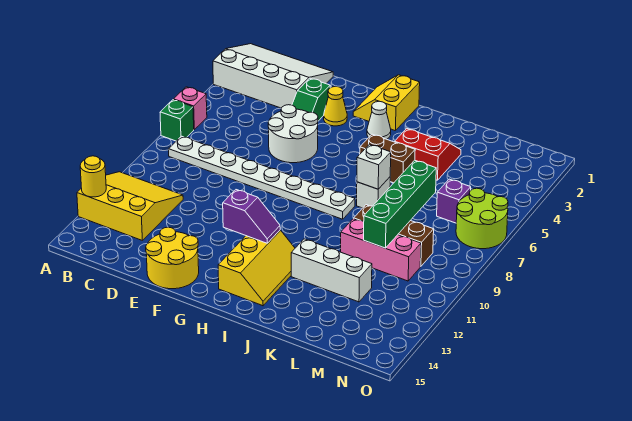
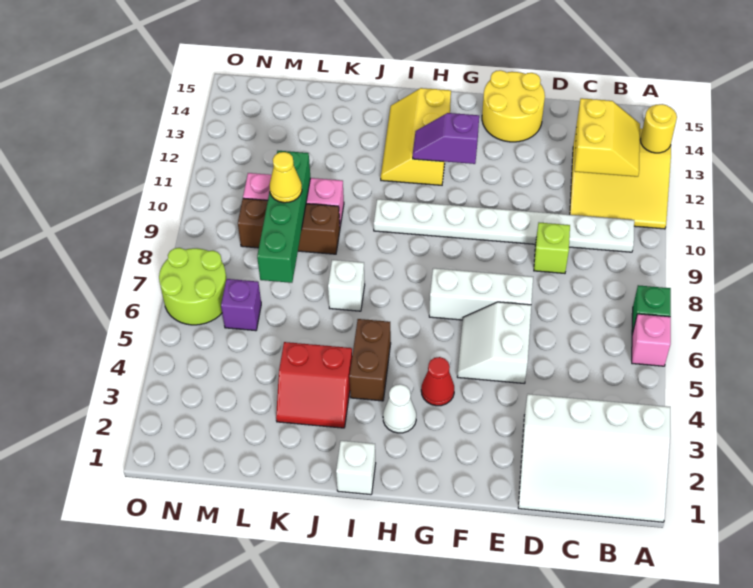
white 1x8 plate [169,136,355,219] -> white 1x8 plate moved to [374,199,634,252]
none -> lime 1x1 brick [534,223,570,273]
green 1x2 slope [292,78,330,121] -> none
white 2x2 round brick [268,105,318,163] -> white 2x2 slope [457,302,531,384]
yellow 1x1 cone [324,87,347,126] -> yellow 1x1 cone moved to [270,152,302,203]
yellow 2x2 slope [353,75,420,131] -> yellow 2x2 slope moved to [574,98,640,177]
none -> red 1x1 cone [421,357,454,406]
brown 1x2 brick [360,134,415,183] -> brown 1x2 brick turned to [349,319,391,401]
white 1x1 brick [357,144,391,189] -> white 1x1 brick moved to [336,441,376,495]
white 1x3 brick [291,239,372,302] -> white 1x3 brick moved to [429,268,533,320]

